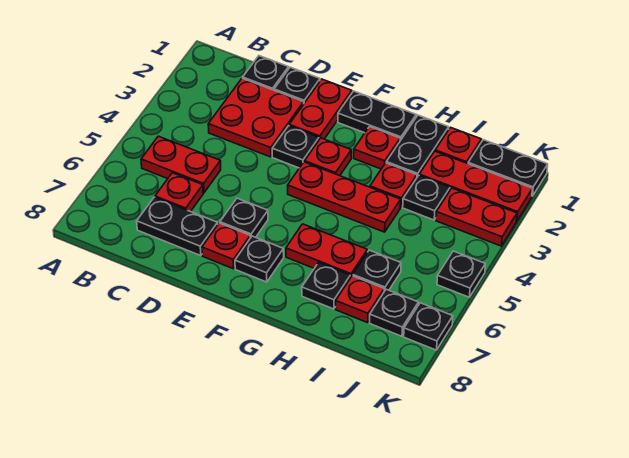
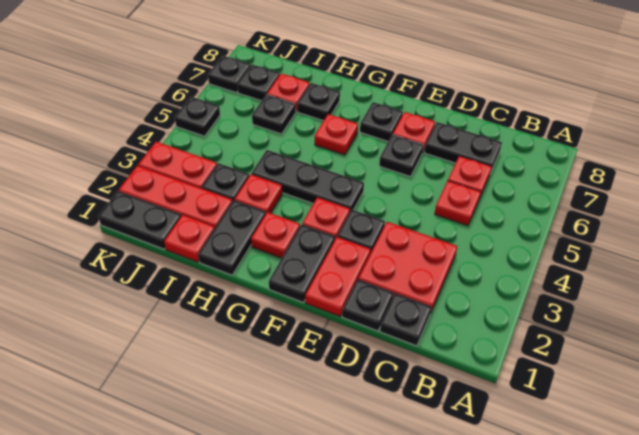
red 1x2 plate [141,136,221,193] -> red 1x1 plate [435,181,481,226]
black 1x2 plate [338,91,416,141] -> black 1x2 plate turned to [269,225,335,302]
red 1x3 plate [288,162,401,232] -> black 1x3 plate [251,150,364,211]
red 1x2 plate [286,224,367,278] -> red 1x1 plate [315,114,358,155]

